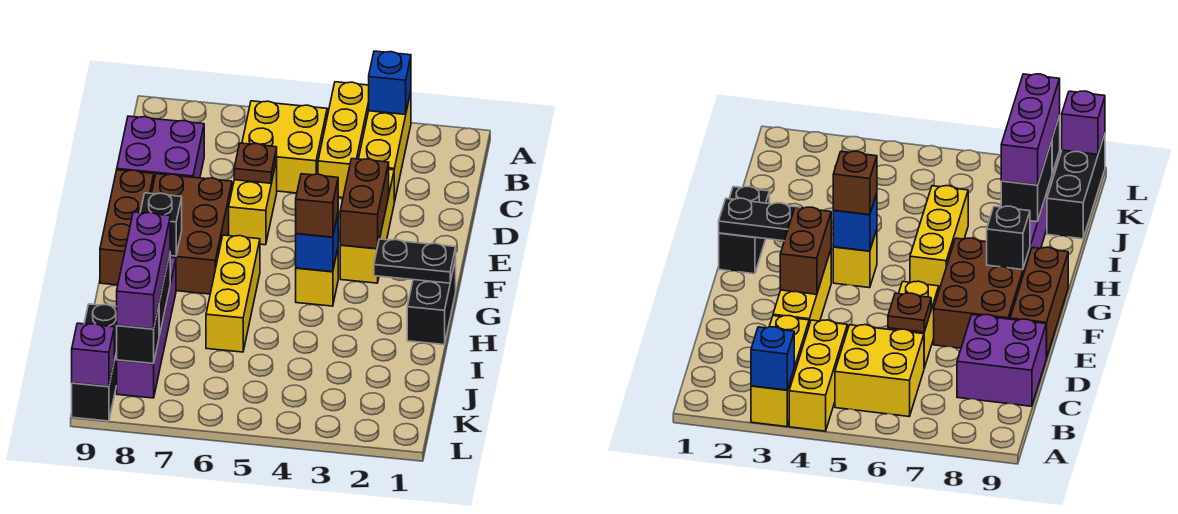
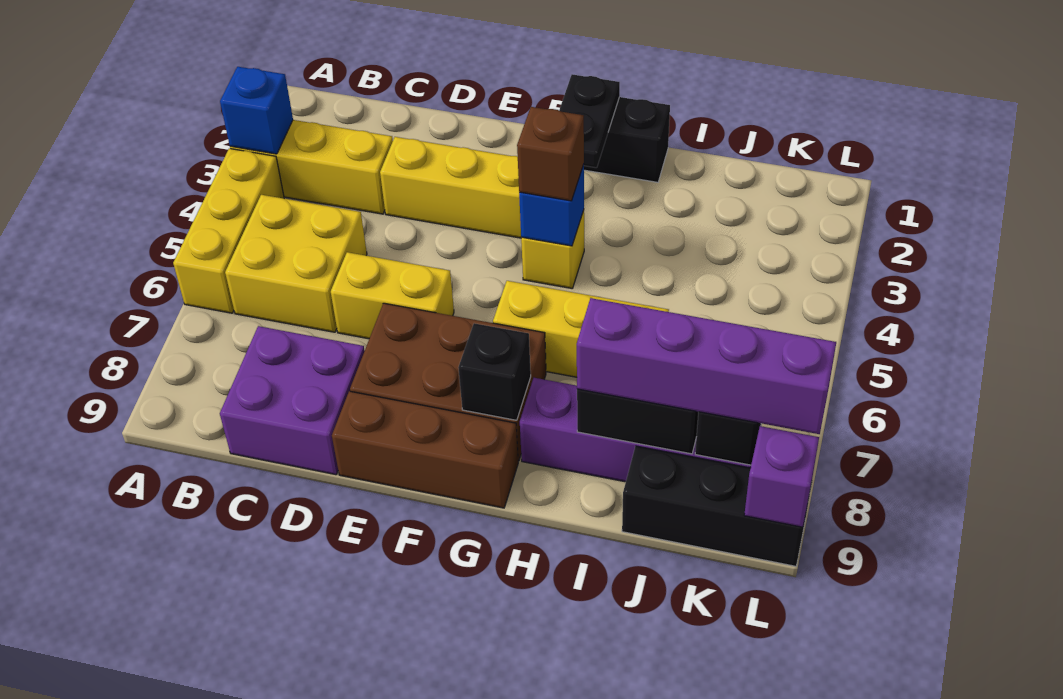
yellow 1x3 brick [318,82,369,198] -> yellow 1x3 brick turned to [173,148,284,313]
brown 1x1 plate [234,143,277,183] -> none
brown 1x2 brick [340,159,389,249] -> none
purple 1x3 brick [117,212,170,329] -> purple 1x4 brick [577,298,836,434]

